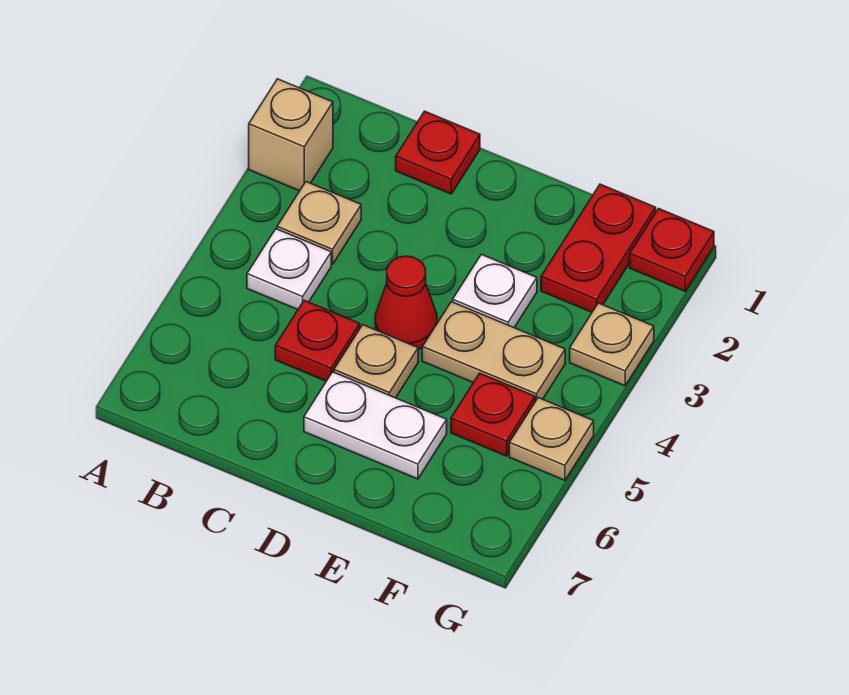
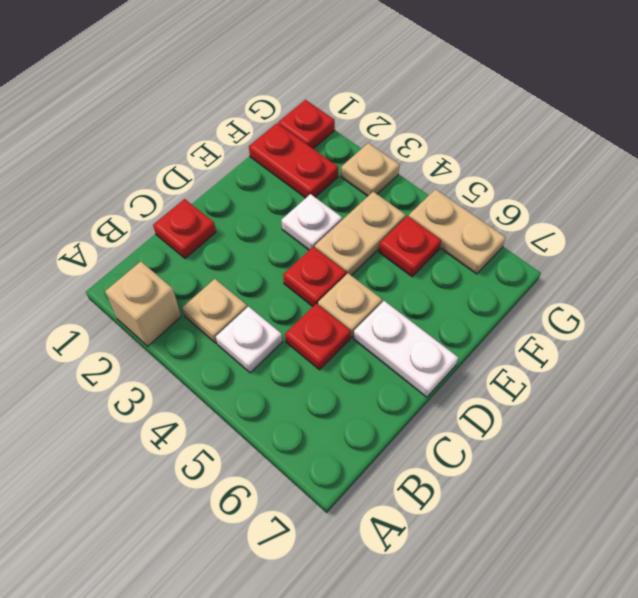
red 1x1 cone [375,256,437,349] -> red 1x1 plate [283,247,346,306]
white 1x2 plate [304,372,447,479] -> white 1x2 plate turned to [353,301,458,397]
tan 1x1 plate [509,398,594,480] -> tan 1x2 plate [409,189,506,274]

